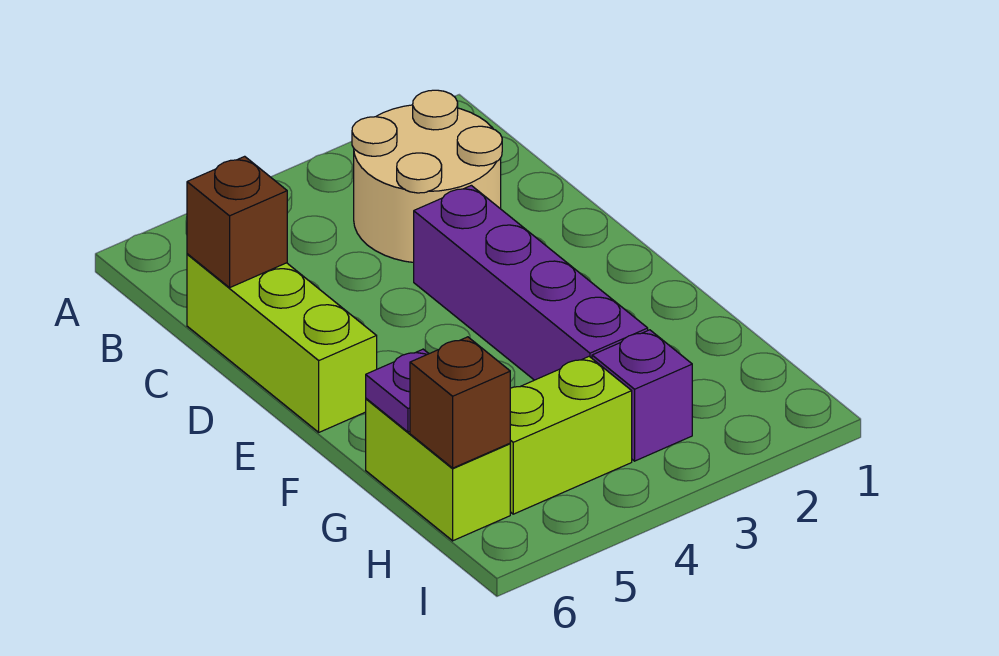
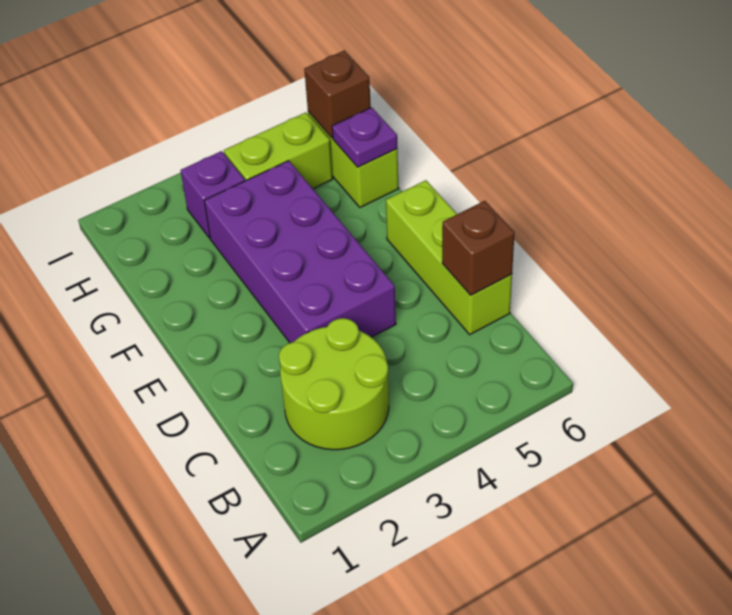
tan 2x2 round brick [352,90,502,263] -> lime 2x2 round brick [279,318,389,450]
purple 1x4 brick [414,185,648,380] -> purple 2x4 brick [204,161,396,343]

